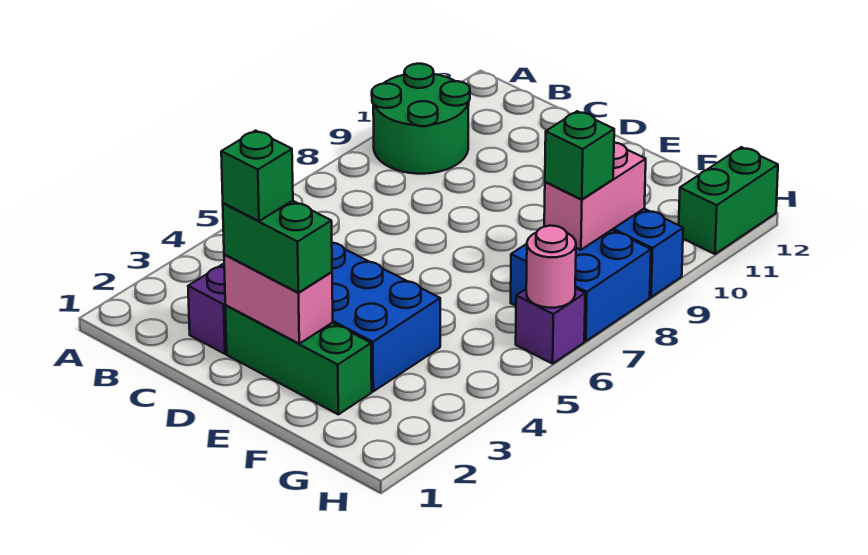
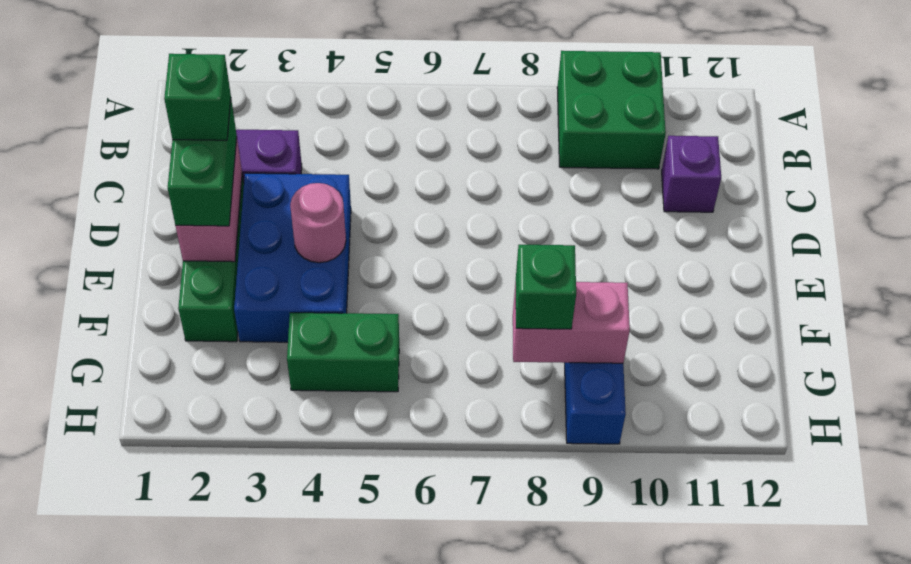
green 2x2 round brick [372,64,470,174] -> green 2x2 brick [557,51,666,169]
blue 2x2 brick [511,230,651,341] -> none
purple 1x1 brick [516,288,585,364] -> purple 1x1 brick moved to [662,136,721,212]
pink 1x1 round brick [526,226,576,308] -> pink 1x1 round brick moved to [290,183,346,263]
green 1x2 brick [679,147,778,254] -> green 1x2 brick moved to [287,313,399,392]

